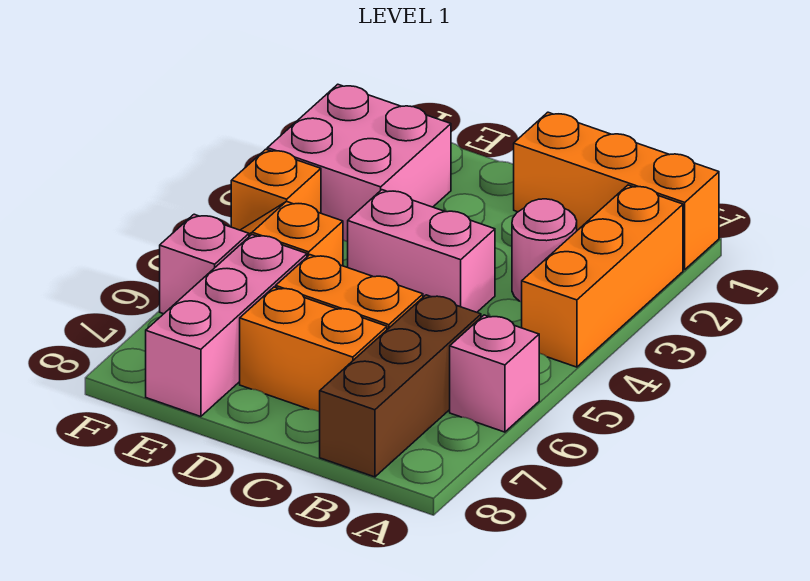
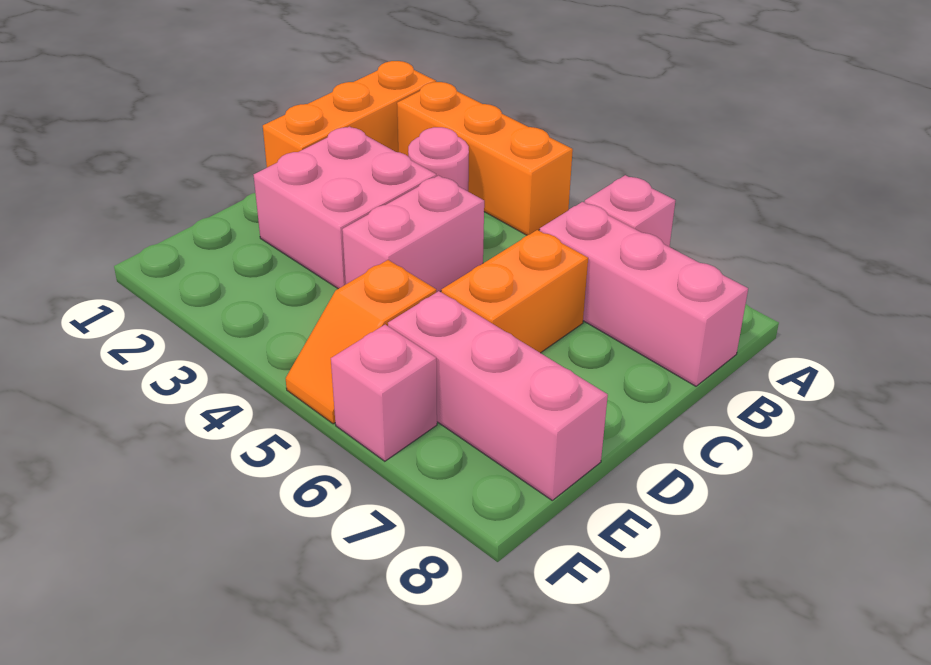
brown 1x3 brick [320,295,481,477] -> pink 1x3 brick [539,202,748,386]
orange 1x2 brick [240,287,387,412] -> none
pink 2x2 brick [267,84,451,242] -> pink 2x2 brick moved to [254,127,436,289]
orange 1x1 brick [231,149,321,230] -> none

